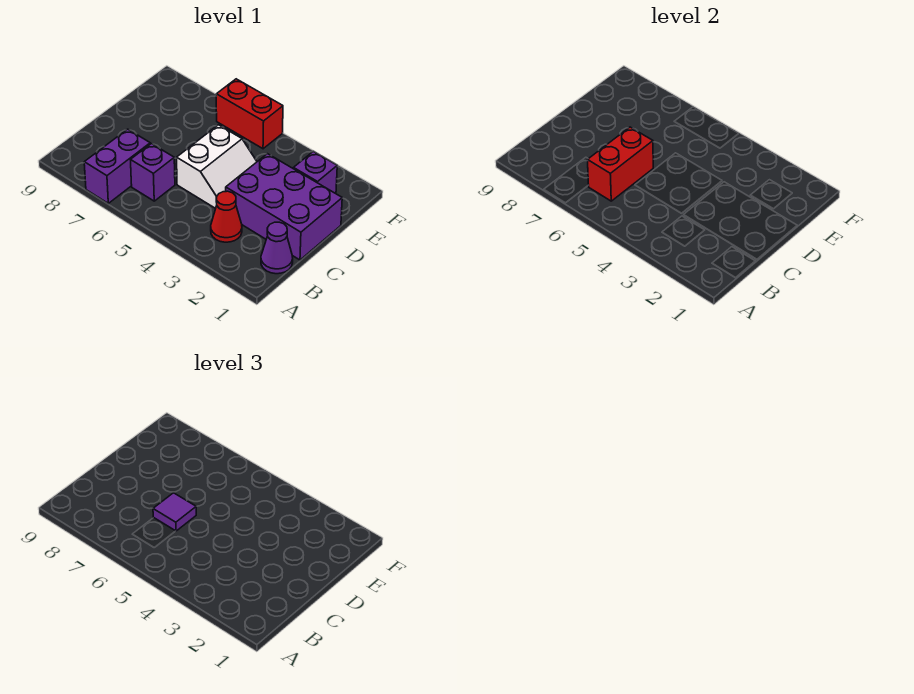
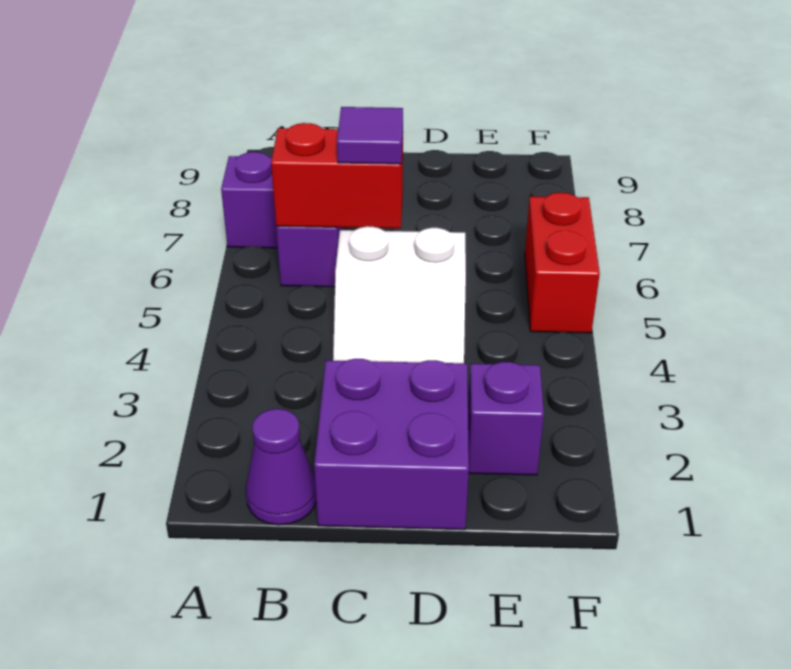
red 1x1 cone [211,191,242,242] -> none
purple 2x3 brick [226,154,342,260] -> purple 2x2 brick [314,359,469,530]

